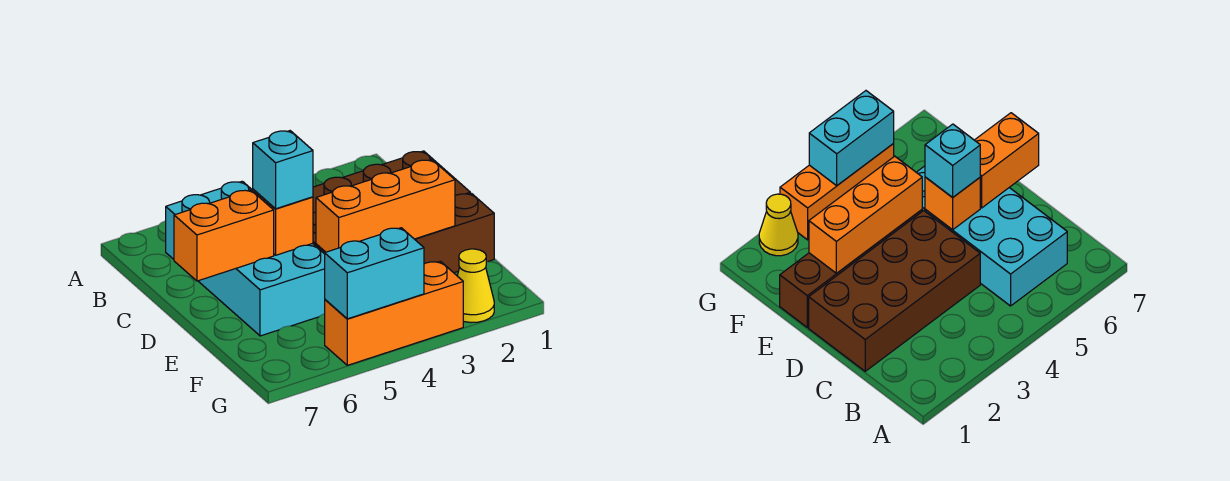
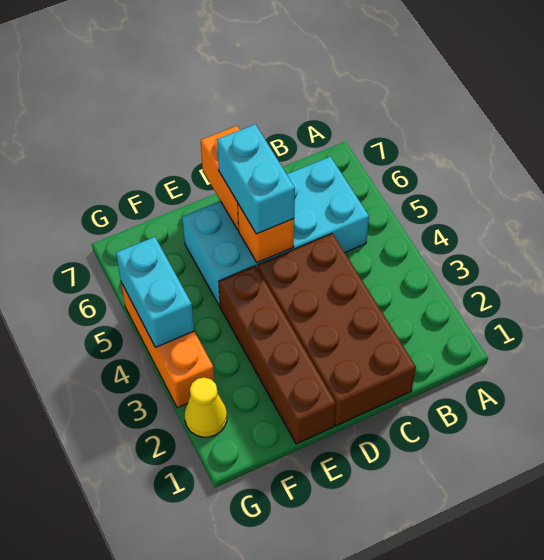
cyan 1x1 brick [253,131,313,209] -> cyan 1x2 brick [217,124,295,234]
orange 1x3 brick [316,160,455,252] -> none

